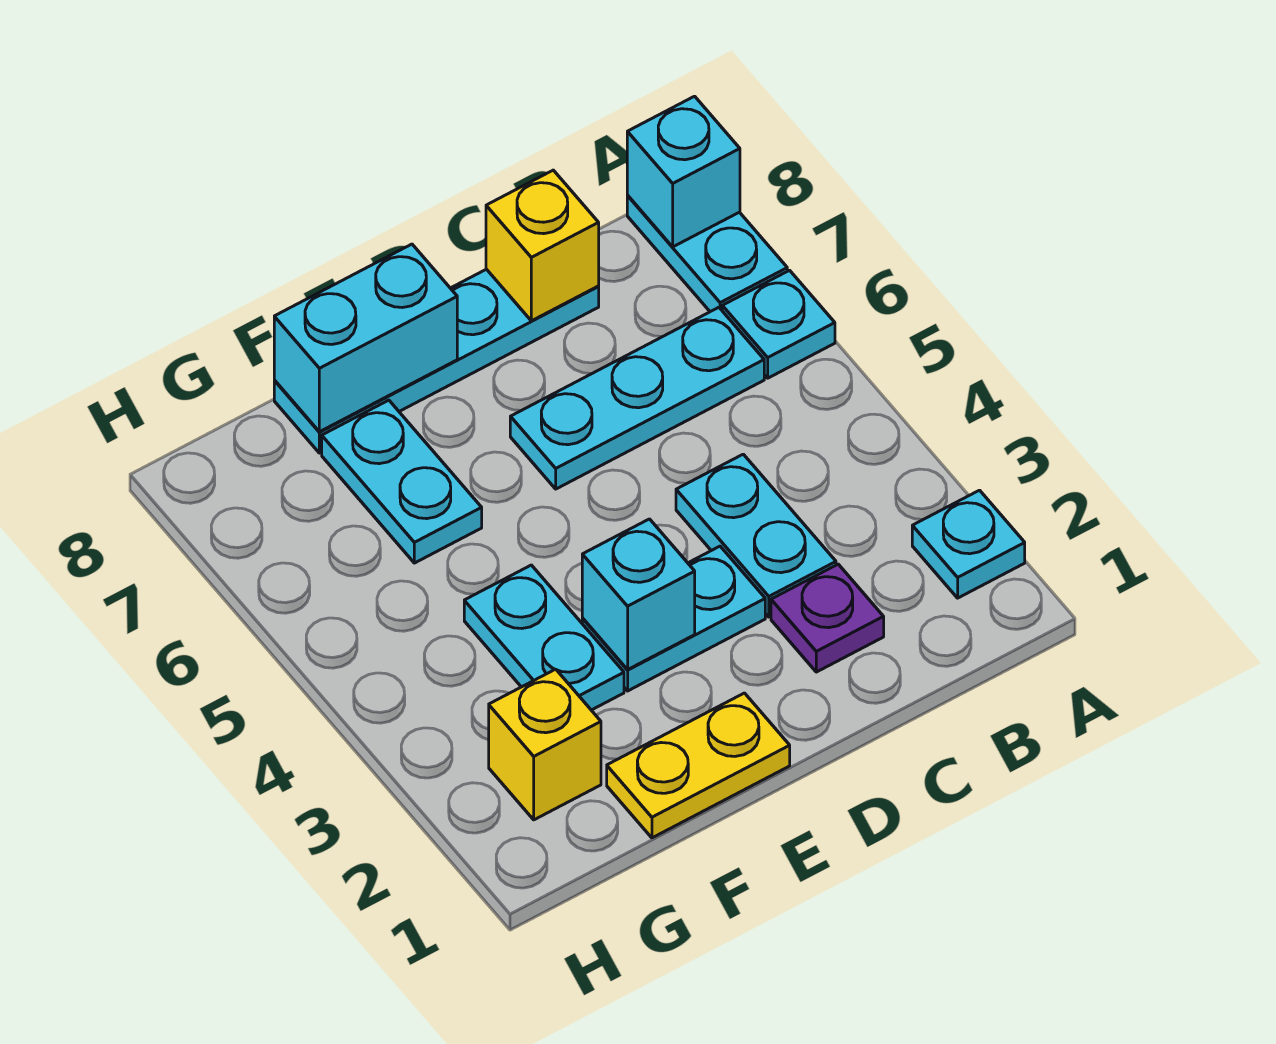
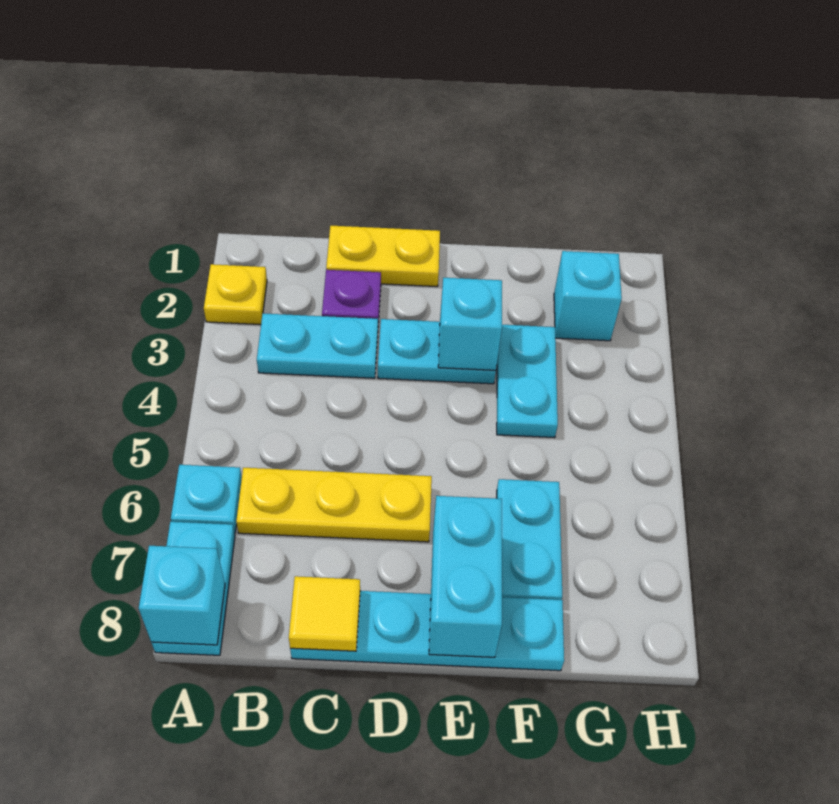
cyan 1x1 plate [912,490,1025,598] -> yellow 1x1 plate [204,264,267,325]
cyan 1x3 plate [510,307,764,489] -> yellow 1x3 plate [236,468,432,542]
cyan 1x2 plate [676,454,836,617] -> cyan 1x2 plate turned to [257,313,378,378]
yellow 1x1 brick [486,170,599,321] -> yellow 1x1 tile [289,576,360,651]
yellow 1x2 plate [607,693,790,838] -> yellow 1x2 plate moved to [326,226,440,287]
cyan 1x2 brick [274,244,457,432] -> cyan 1x2 brick turned to [429,496,502,657]
yellow 1x1 brick [489,669,601,820] -> cyan 1x1 brick [554,251,622,341]

